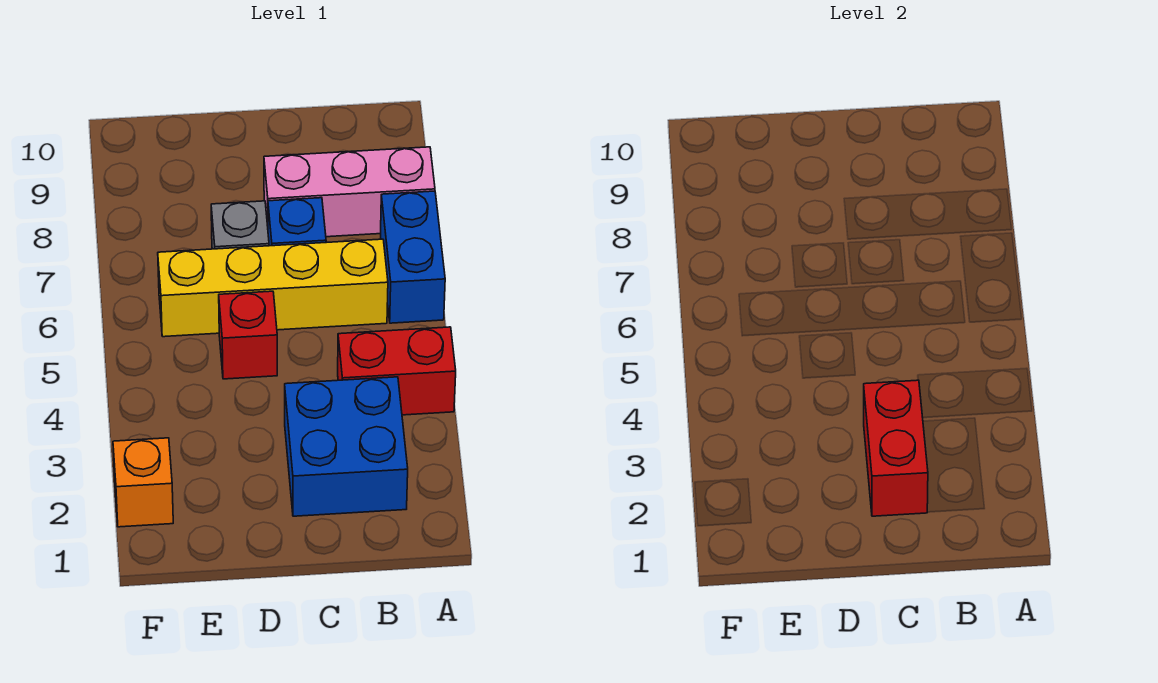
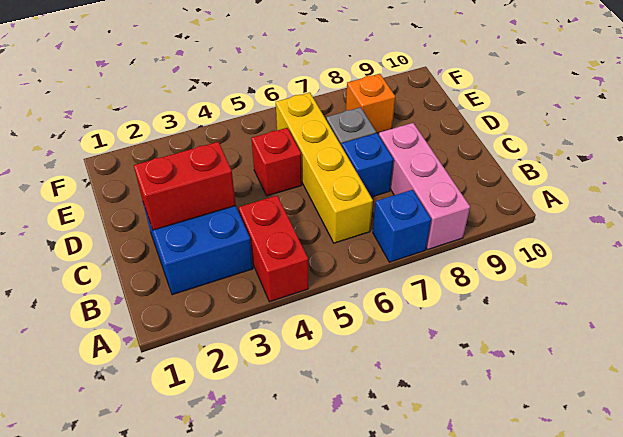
blue 1x2 brick [381,191,445,323] -> blue 1x1 brick [373,190,431,262]
orange 1x1 brick [113,438,173,527] -> orange 1x1 brick moved to [346,74,395,133]

